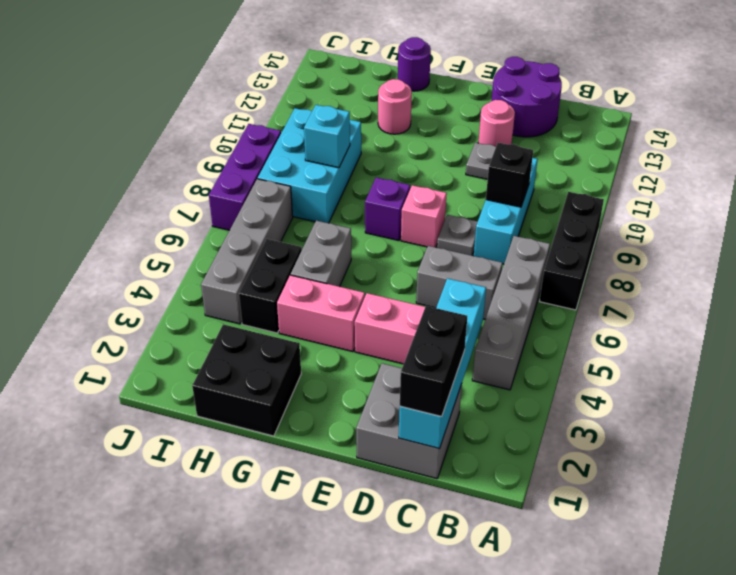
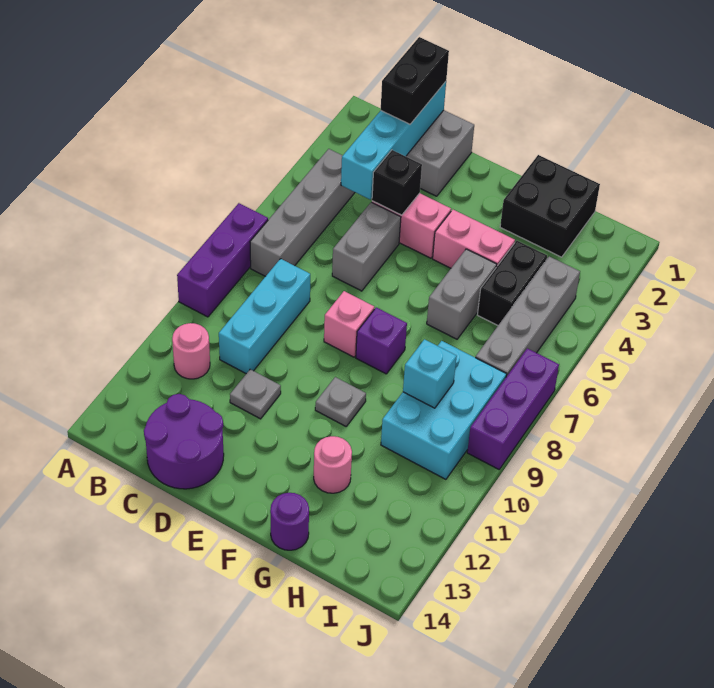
black 1x3 brick [540,192,604,310] -> purple 1x3 brick [177,203,268,317]
grey 1x2 brick [416,246,502,319] -> grey 1x2 brick turned to [332,202,401,291]
black 1x1 brick [486,143,533,207] -> black 1x1 brick moved to [372,150,422,215]
grey 1x1 plate [437,215,478,256] -> grey 1x1 plate moved to [315,377,366,426]
pink 1x1 round brick [478,100,515,147] -> pink 1x1 round brick moved to [172,323,210,379]

